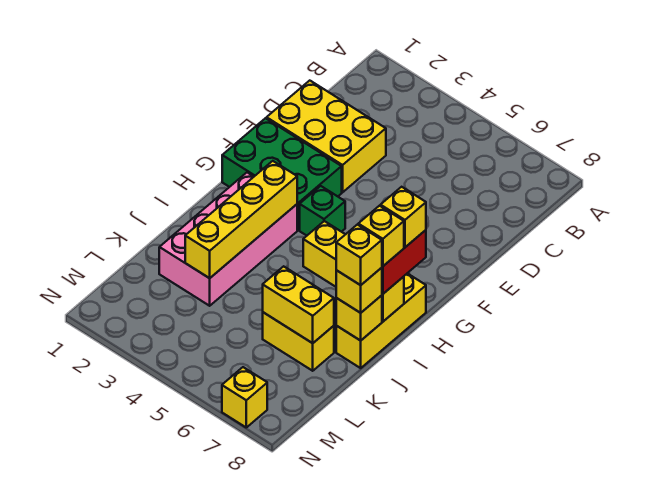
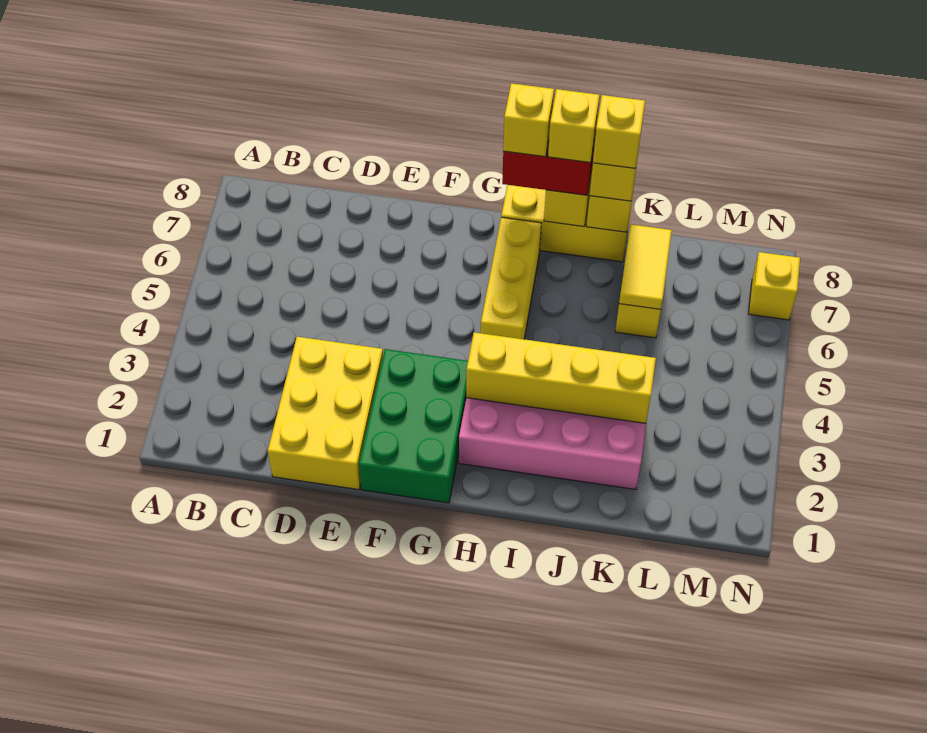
green 1x1 brick [300,186,345,236] -> none
yellow 1x2 brick [263,266,334,343] -> yellow 1x2 tile [619,225,672,309]

